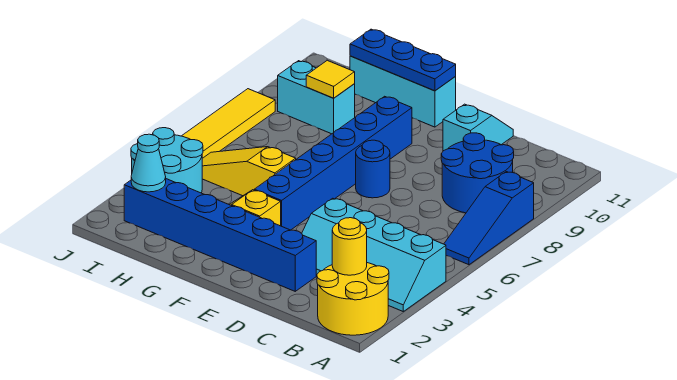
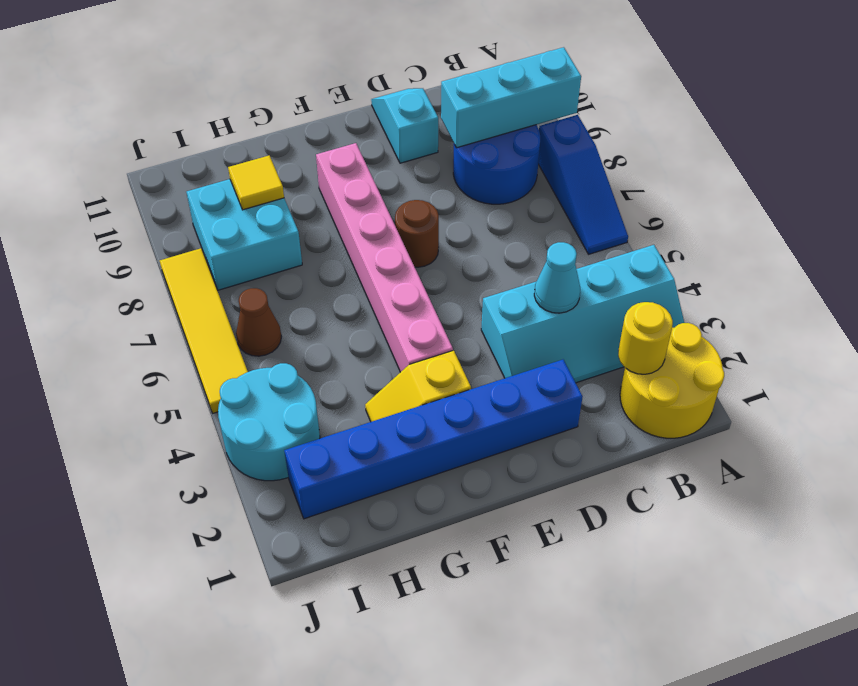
blue 1x1 round brick [356,140,390,198] -> brown 1x1 round brick [395,200,439,267]
blue 1x6 brick [254,96,412,230] -> pink 1x6 brick [316,143,453,372]
cyan 1x3 brick [350,56,456,127] -> cyan 1x3 brick moved to [441,47,581,148]
blue 1x3 plate [350,29,456,91] -> none
yellow 1x3 slope [202,147,296,196] -> none
cyan 1x2 brick [278,61,355,134] -> cyan 2x2 brick [187,179,302,290]
cyan 1x1 cone [131,134,166,192] -> cyan 1x1 cone moved to [534,242,580,313]
none -> brown 1x1 cone [236,288,281,356]

